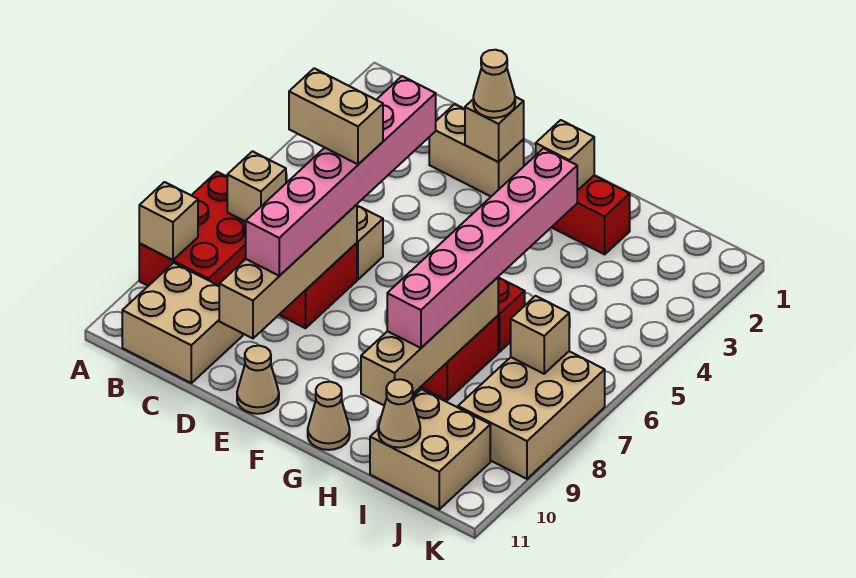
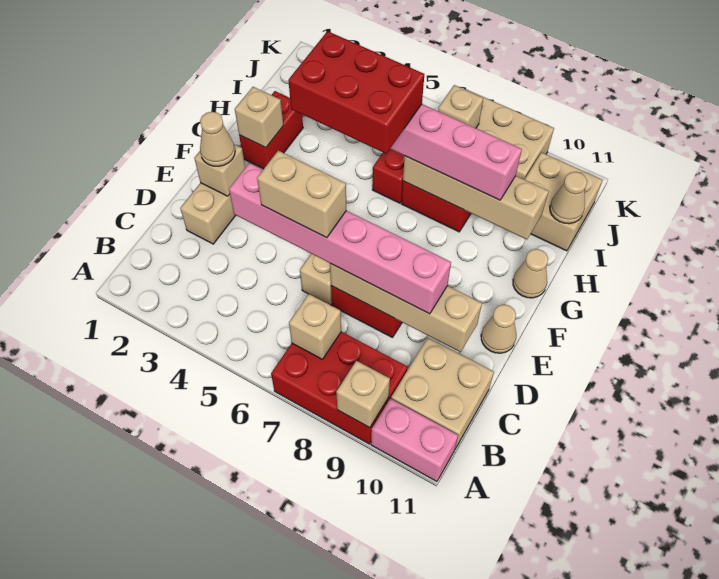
none -> pink 1x2 brick [371,399,458,481]
tan 1x2 brick [289,68,383,164] -> tan 1x2 brick turned to [257,151,346,238]
none -> red 2x3 brick [288,31,424,154]

